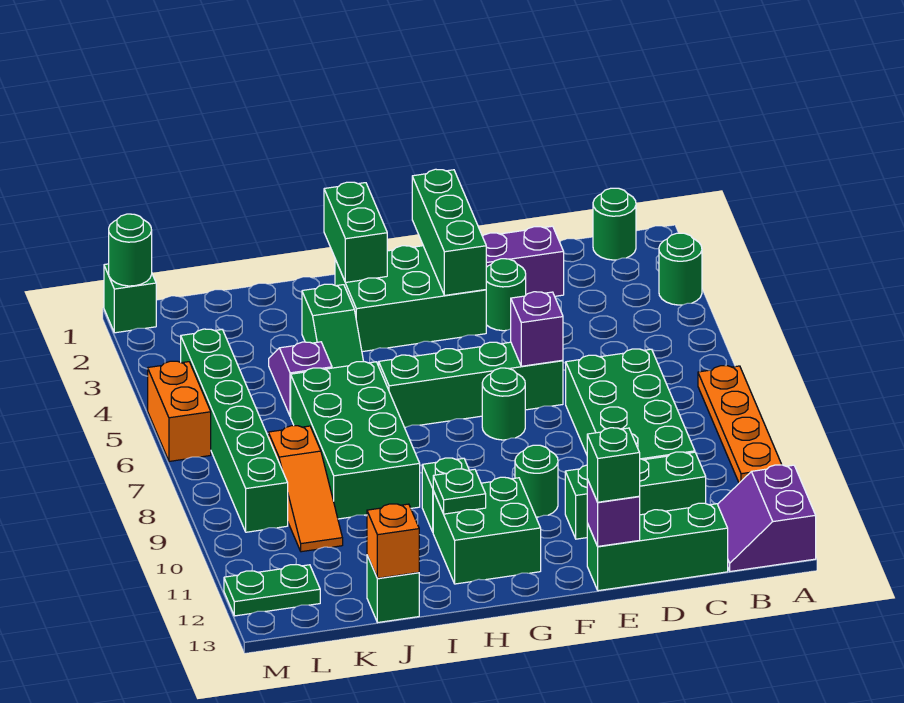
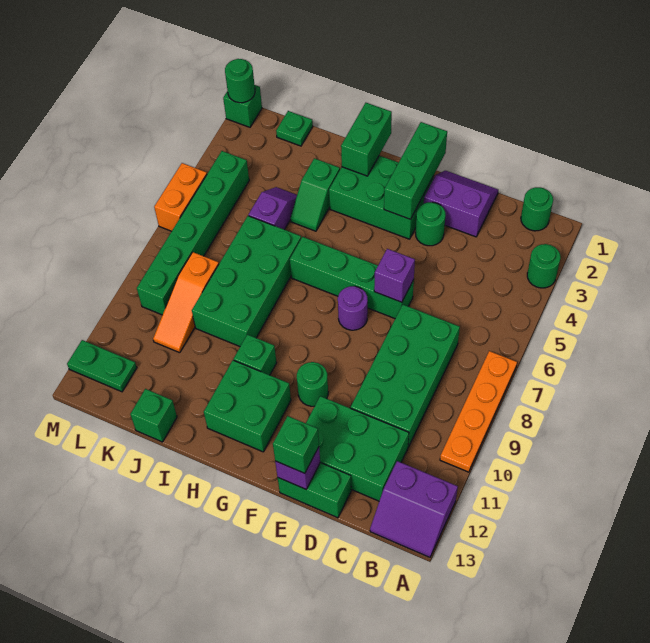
purple 2x2 slope [718,465,816,571] -> purple 2x2 slope turned to [370,461,458,557]
green 1x3 brick [565,452,706,539] -> green 2x3 brick [306,396,409,501]
green 1x3 brick [587,503,728,591] -> green 1x2 brick [278,463,351,518]
green 1x1 round brick [482,368,525,440] -> purple 1x1 round brick [338,286,368,330]
green 1x1 plate [433,469,486,514] -> green 1x1 plate moved to [276,111,313,146]
orange 1x1 brick [367,504,419,578] -> none

